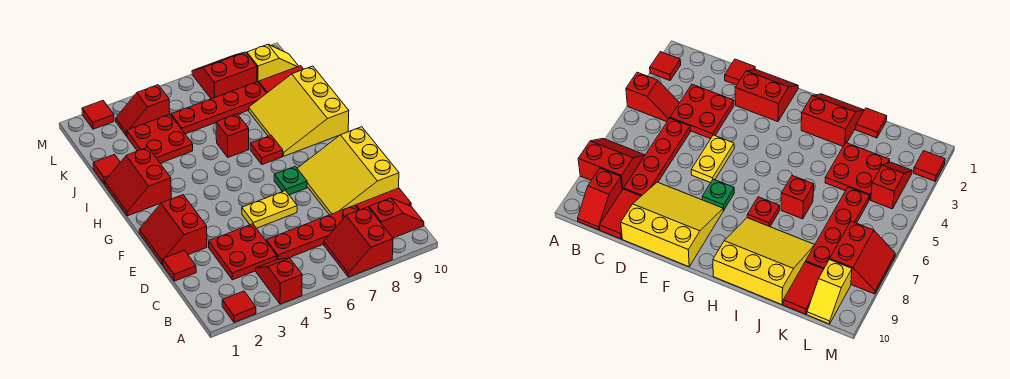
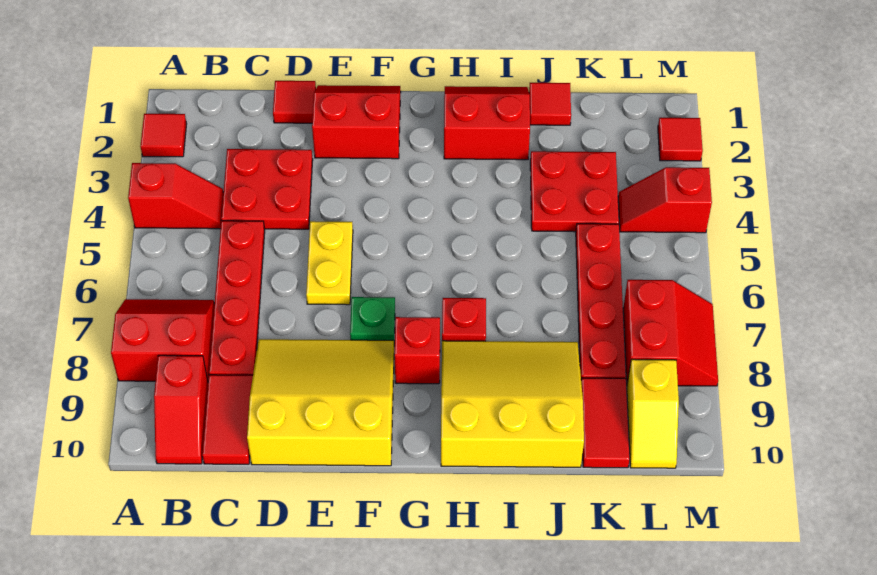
red 1x1 brick [216,114,249,157] -> red 1x1 brick moved to [394,317,440,384]
red 1x2 slope [116,85,170,136] -> red 1x2 slope turned to [618,167,712,233]

